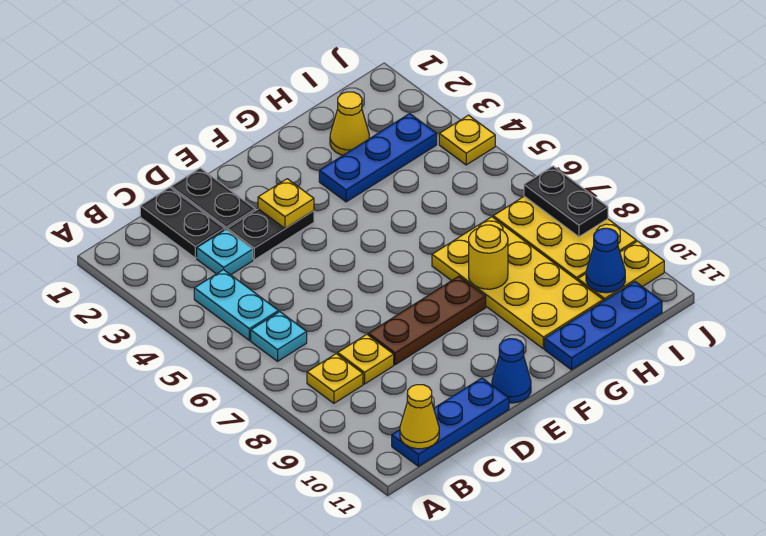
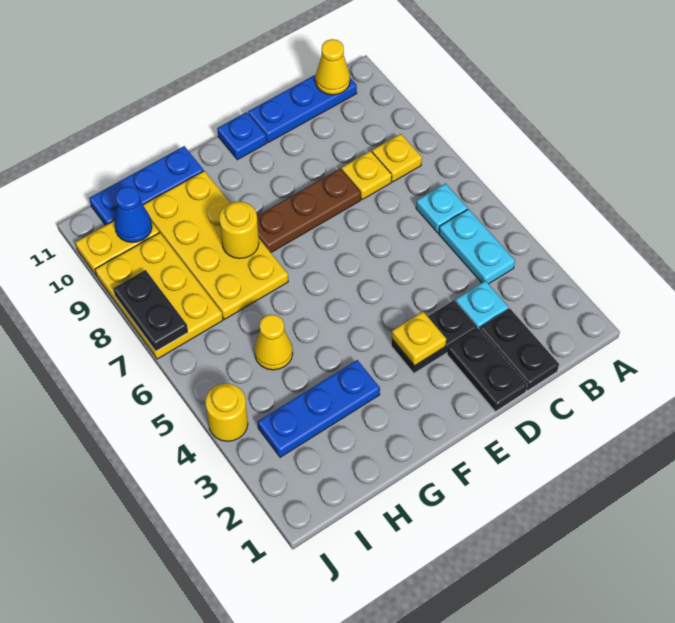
blue 1x1 cone [492,339,531,403] -> blue 1x1 plate [217,112,267,160]
yellow 1x1 cone [330,92,369,155] -> yellow 1x1 cone moved to [254,314,293,370]
yellow 1x1 plate [439,115,495,165] -> yellow 1x1 round brick [205,384,248,441]

